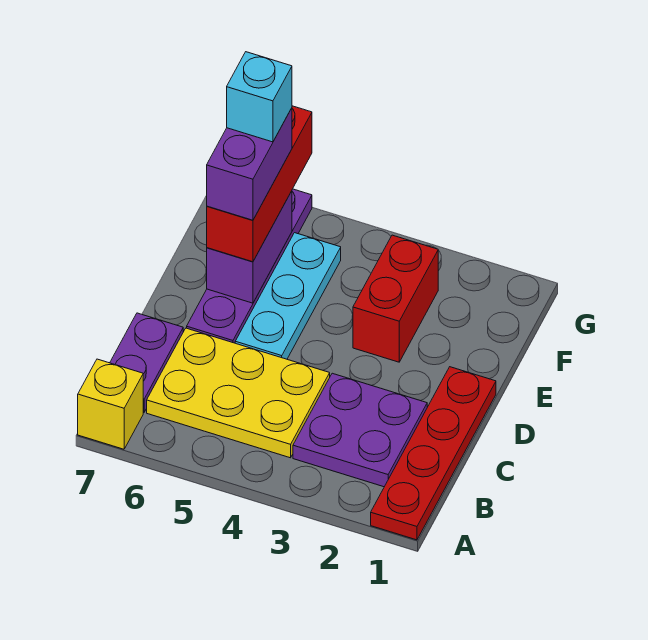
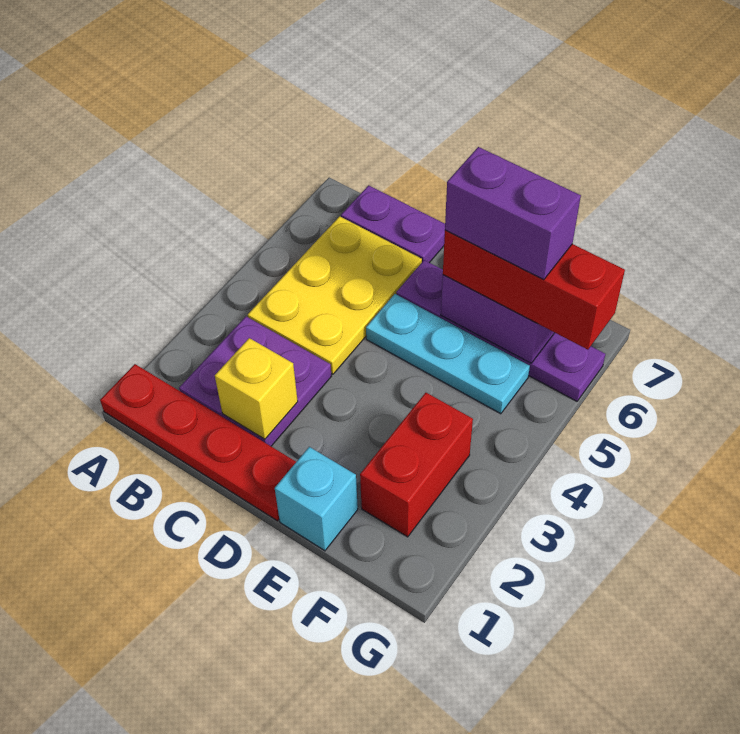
yellow 1x1 brick [78,359,143,449] -> yellow 1x1 brick moved to [215,338,298,439]
red 1x2 brick [353,235,438,362] -> red 1x2 brick turned to [360,393,473,537]
cyan 1x1 brick [227,52,292,142] -> cyan 1x1 brick moved to [275,447,358,551]

